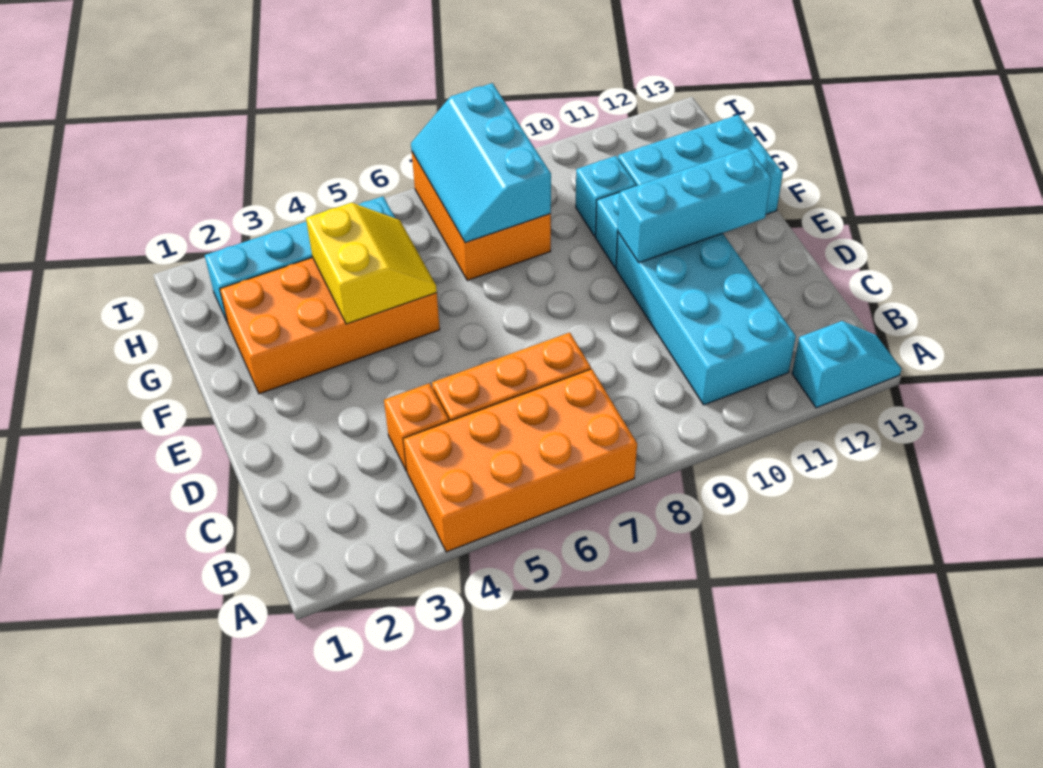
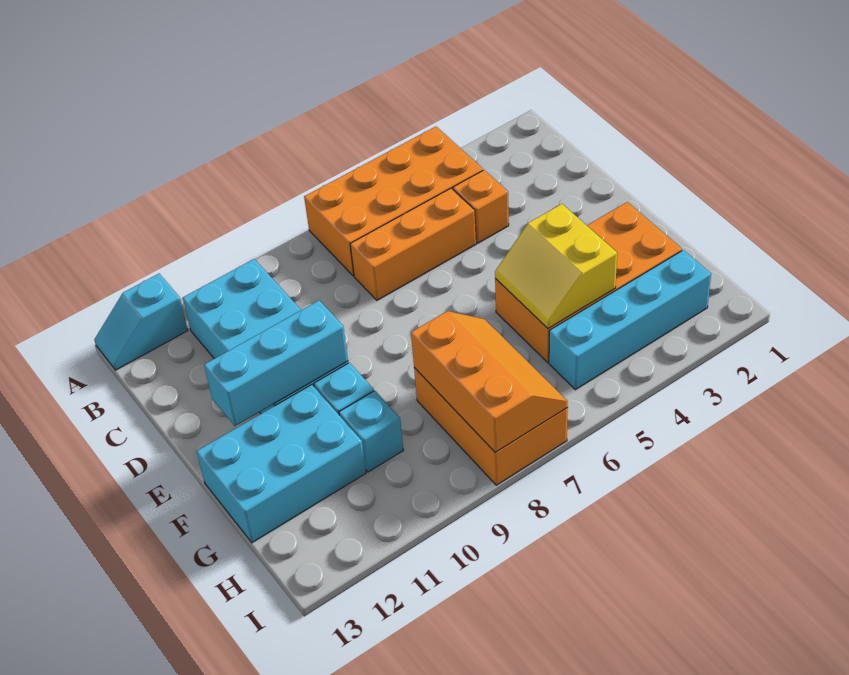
cyan 2x3 slope [411,83,551,243] -> orange 2x3 slope [411,311,568,452]

